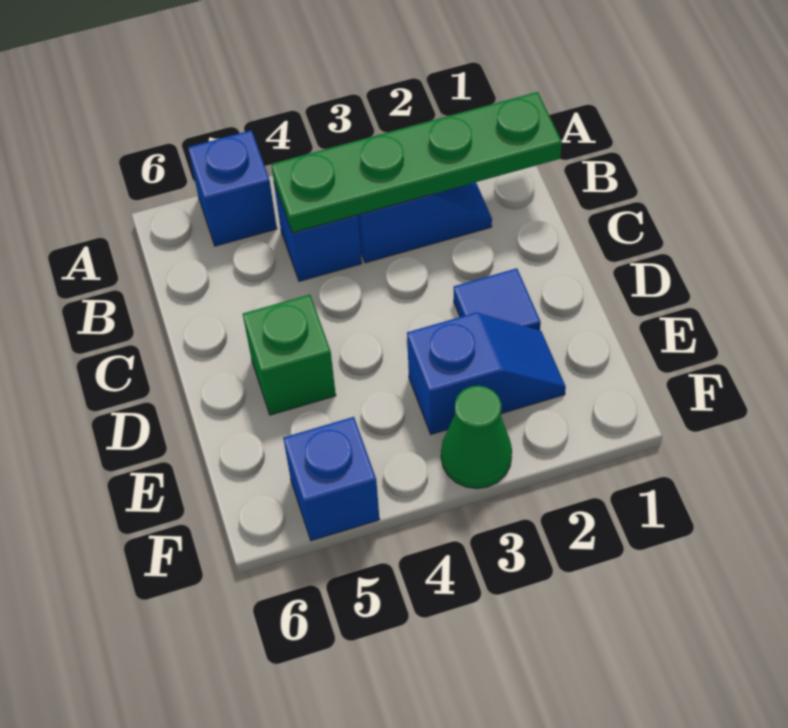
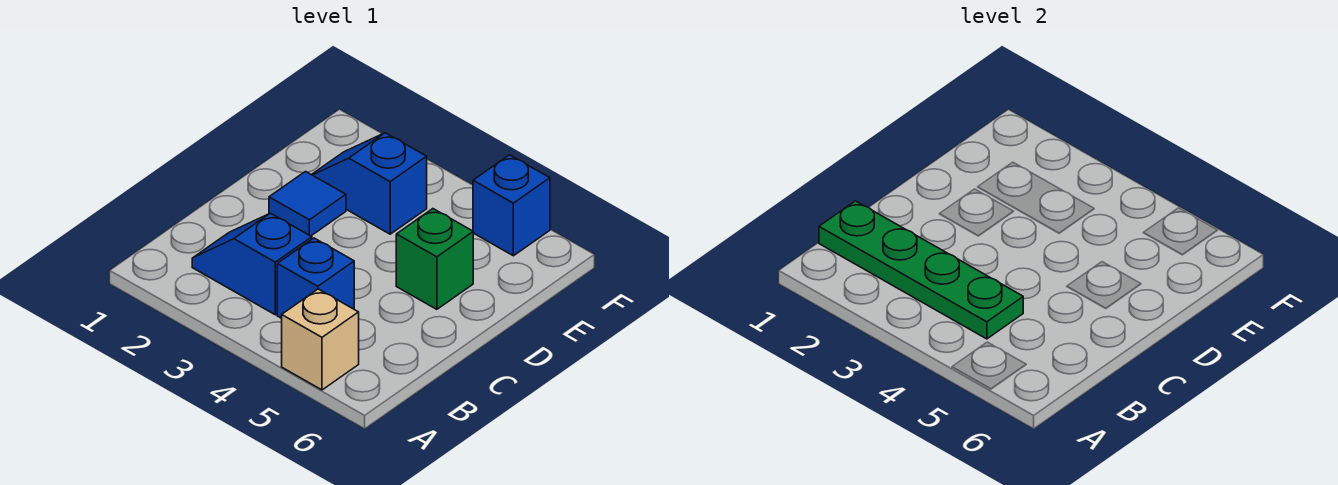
blue 1x1 brick [188,130,277,246] -> tan 1x1 brick [282,289,359,390]
green 1x1 cone [441,386,512,489] -> none

